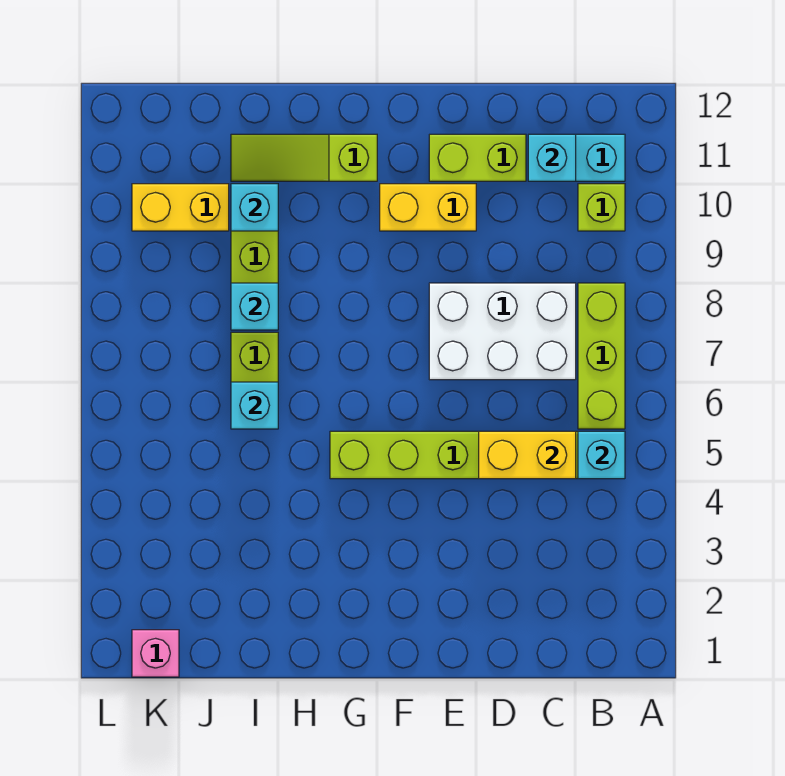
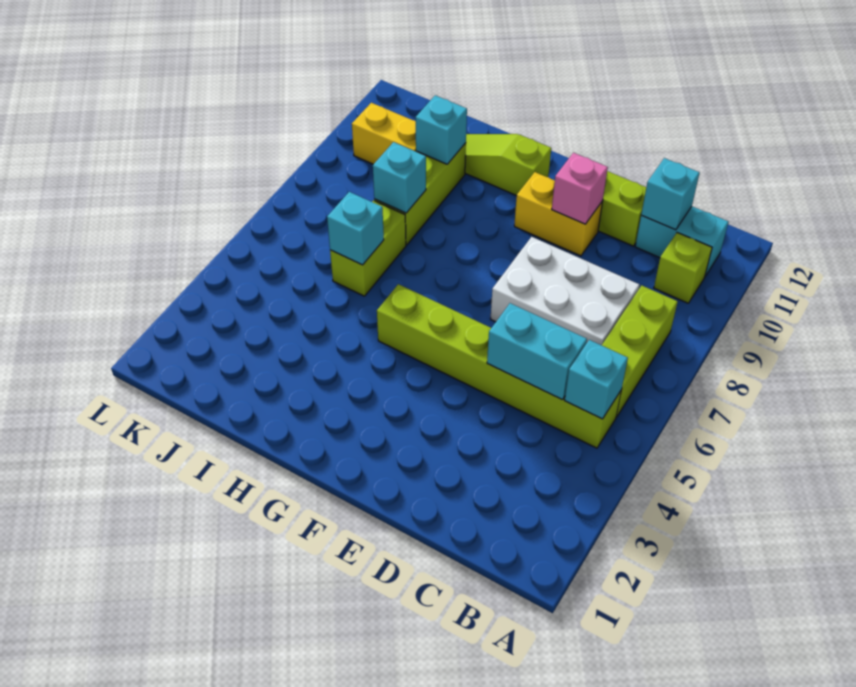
yellow 1x2 brick [479,431,576,479] -> cyan 1x2 brick [487,303,587,400]
pink 1x1 brick [132,630,179,677] -> pink 1x1 brick moved to [552,153,608,224]

